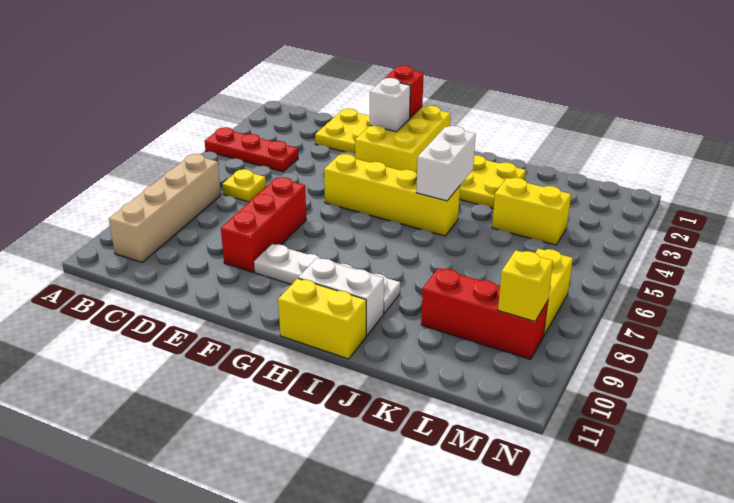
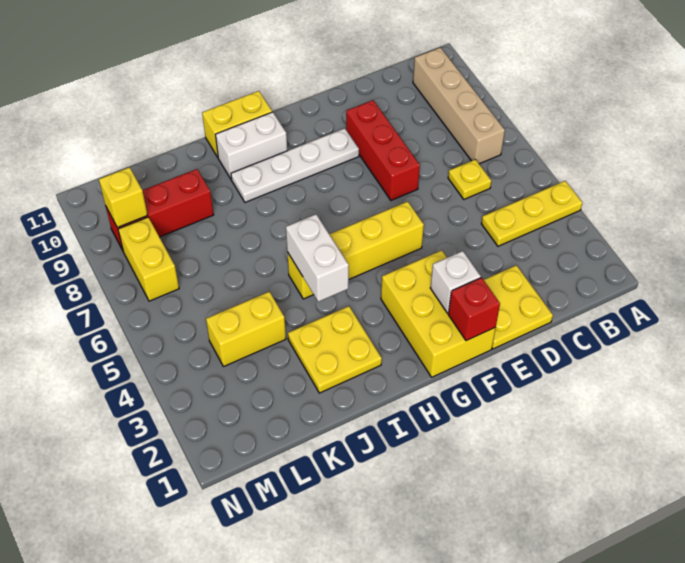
red 1x3 plate [205,127,298,172] -> yellow 1x3 plate [481,181,582,246]

